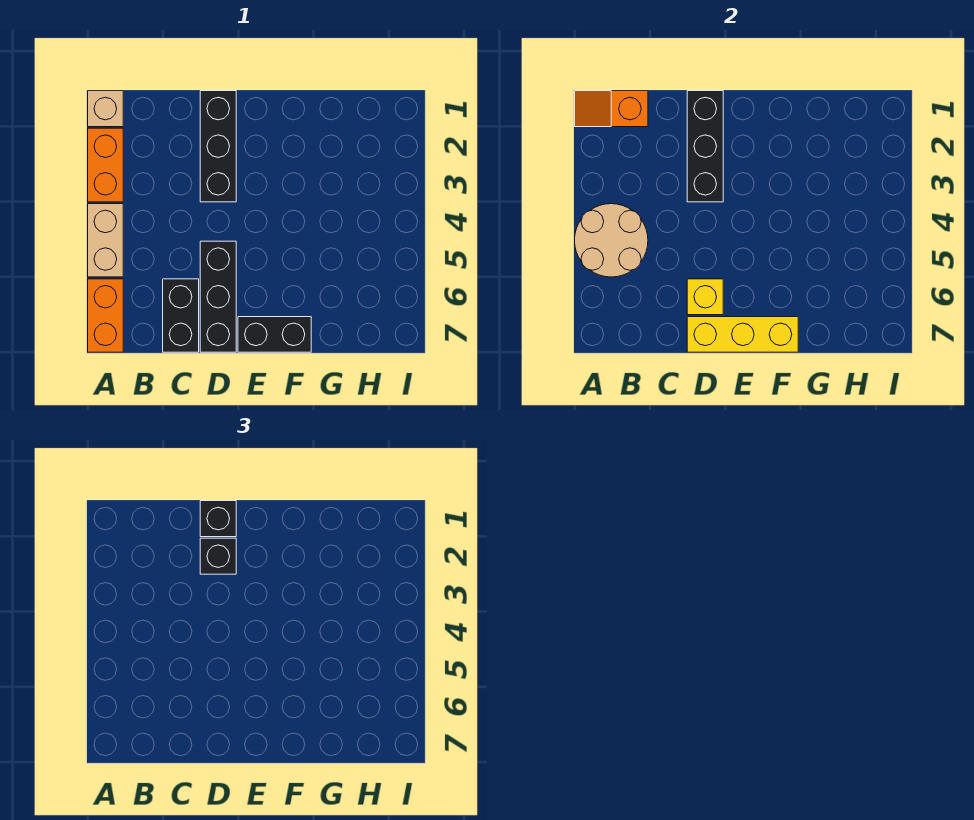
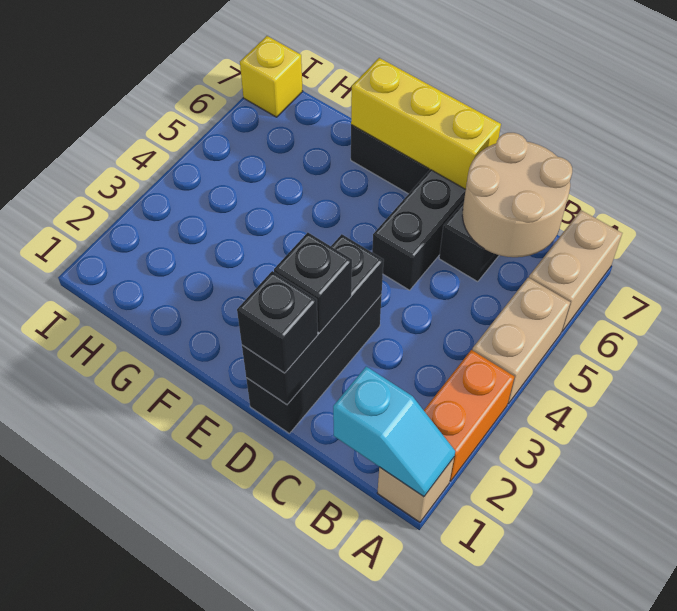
orange 1x2 slope [575,91,648,127] -> cyan 1x2 slope [333,367,455,497]
tan 2x2 round brick [575,204,648,277] -> tan 2x2 round brick moved to [462,133,572,257]
orange 1x2 brick [88,279,123,352] -> tan 1x2 brick [529,210,622,331]
yellow 1x1 brick [687,279,723,315] -> yellow 1x1 brick moved to [240,36,303,117]

